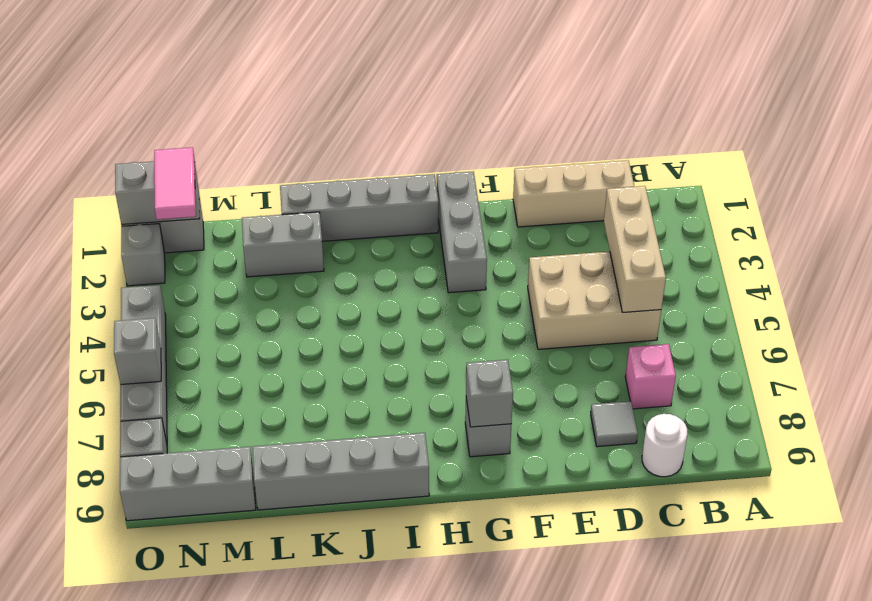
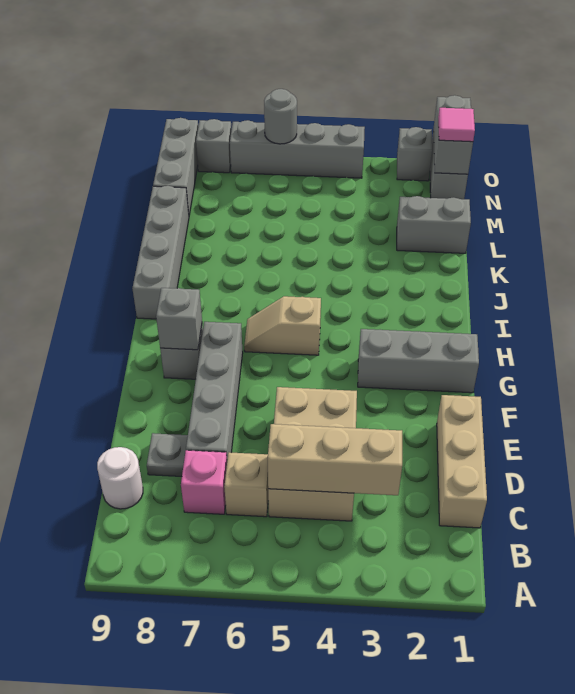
none -> tan 1x1 brick [224,452,268,517]
grey 1x1 tile [591,401,638,447] -> grey 1x1 plate [147,433,188,476]
grey 1x4 brick [280,174,438,241] -> grey 1x4 brick moved to [186,322,243,460]
none -> tan 1x2 slope [244,296,321,355]
grey 1x2 brick [242,212,324,277] -> grey 1x2 brick turned to [397,196,471,253]
pink 1x2 tile [154,147,196,220] -> pink 1x1 tile [438,108,475,142]
grey 1x1 brick [114,318,161,385] -> grey 1x1 round brick [264,89,297,144]

